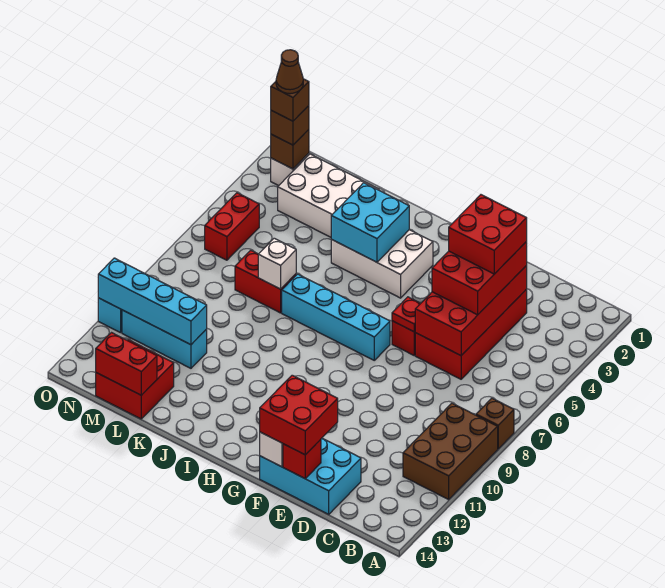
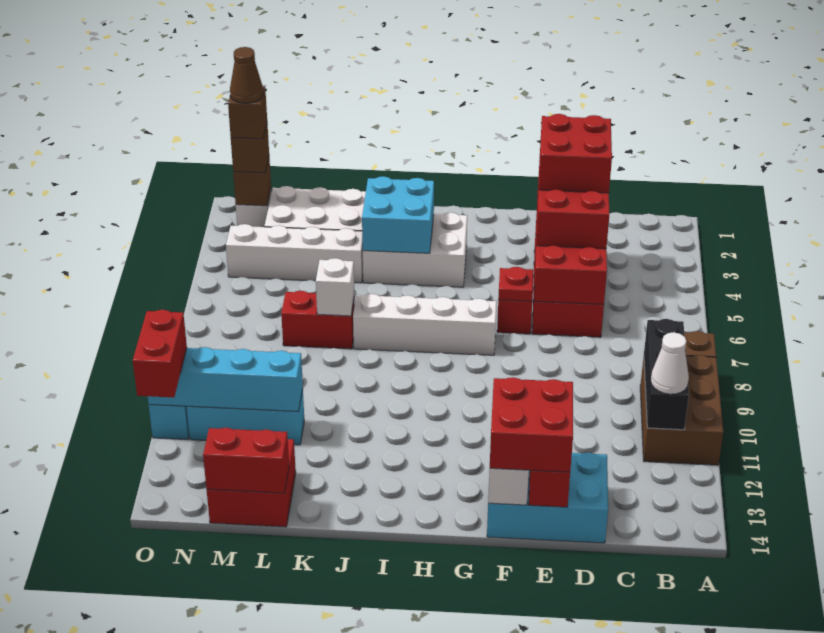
none -> black 1x3 brick [644,319,689,430]
none -> white 1x1 cone [651,332,689,394]
cyan 1x4 brick [282,274,390,360] -> white 1x4 brick [353,294,497,355]
none -> white 1x4 brick [226,224,363,283]
red 1x2 brick [205,193,259,260] -> red 1x2 brick moved to [133,310,187,398]

